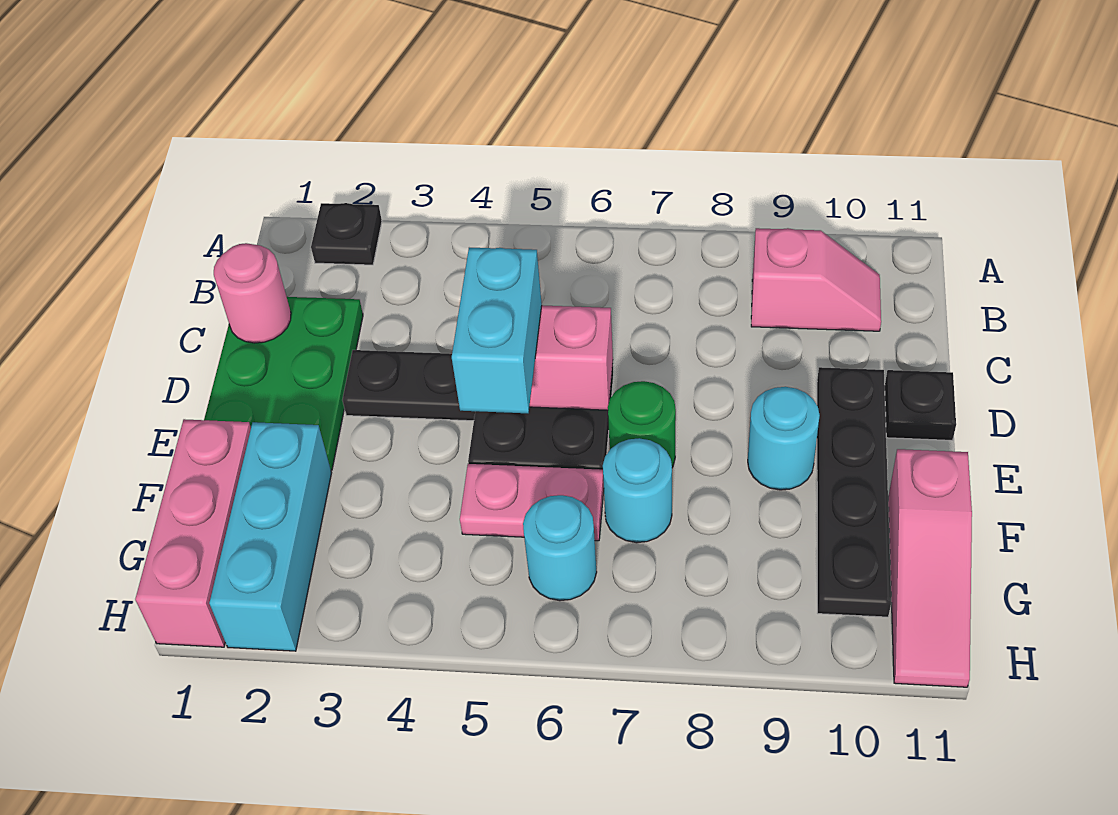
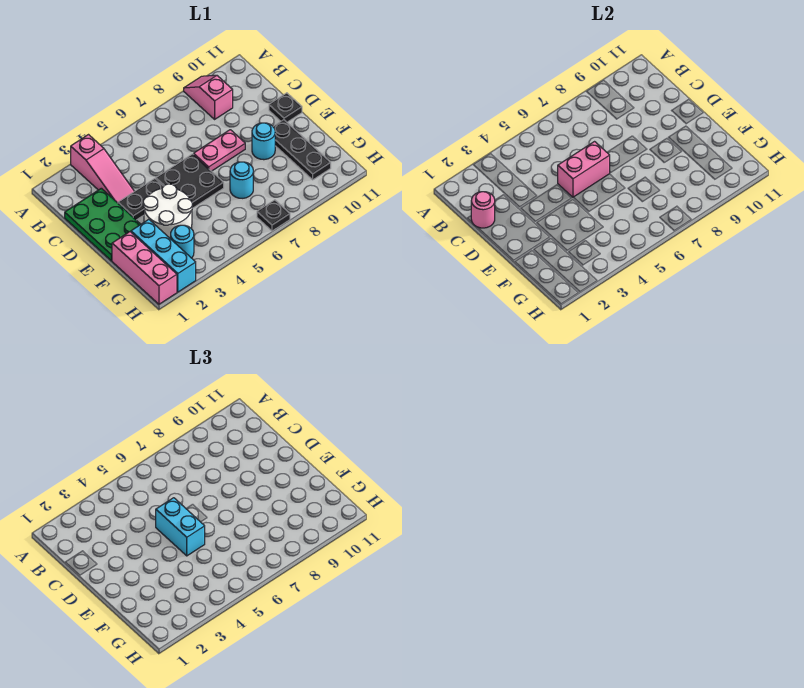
black 1x1 plate [311,203,382,265] -> black 1x1 plate moved to [257,200,290,231]
pink 1x2 slope [751,228,881,331] -> pink 1x2 slope turned to [184,75,233,119]
black 1x4 plate [817,367,891,617] -> black 1x3 plate [273,120,331,180]
none -> white 2x2 round brick [143,184,192,239]
green 1x1 round brick [608,381,676,467] -> none
pink 1x2 plate [460,464,604,541] -> pink 1x2 plate moved to [194,130,245,171]
pink 1x3 slope [888,449,972,687] -> pink 1x3 slope moved to [71,135,134,203]
cyan 1x1 round brick [523,495,597,601] -> cyan 1x1 round brick moved to [171,225,194,258]

